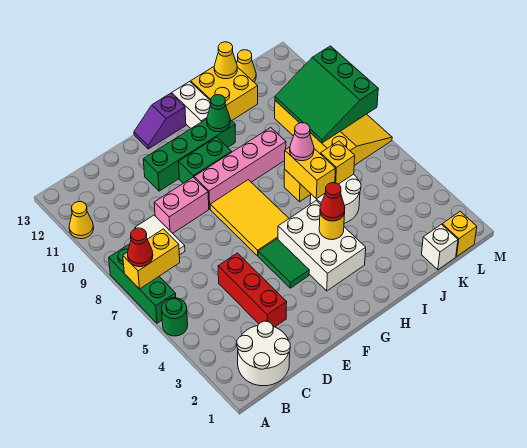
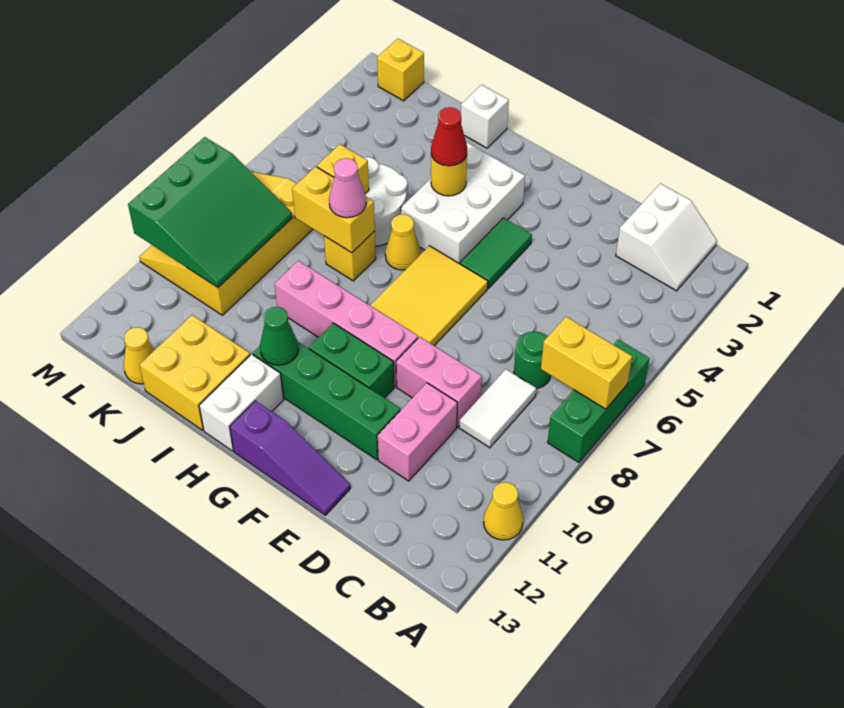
green 1x1 round brick [162,298,188,336] -> green 1x1 round brick moved to [514,331,551,389]
red 1x1 cone [128,228,153,267] -> none
white 2x2 round brick [237,321,290,386] -> white 2x2 slope [616,184,717,291]
red 1x3 brick [218,253,287,327] -> none
none -> pink 1x2 brick [378,383,457,481]
purple 1x2 slope [134,93,186,149] -> purple 1x3 slope [230,401,350,515]
yellow 1x2 brick [285,147,336,199] -> yellow 1x2 brick turned to [292,167,375,253]
yellow 1x1 cone [214,42,237,79] -> yellow 1x1 cone moved to [385,214,421,270]
white 1x1 brick [421,224,458,270] -> white 1x1 brick moved to [461,85,509,148]

